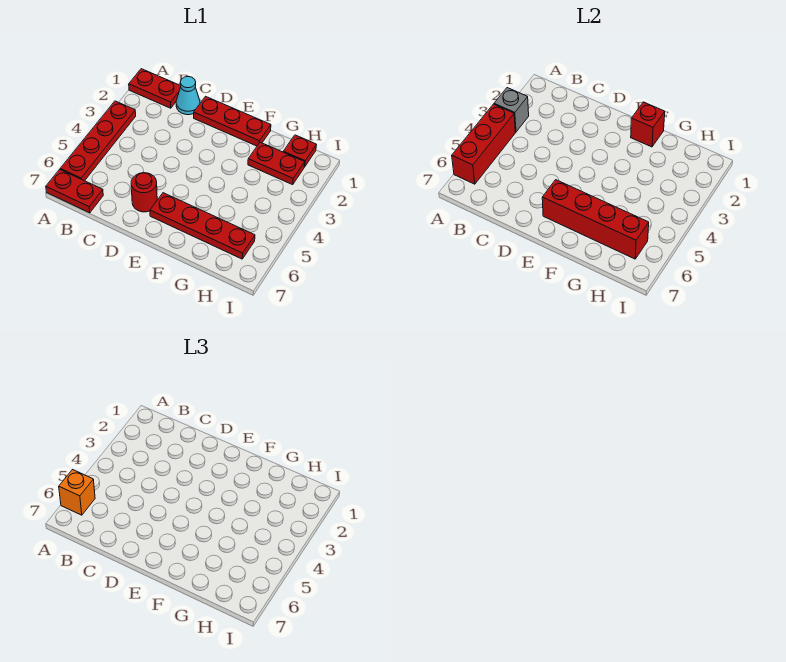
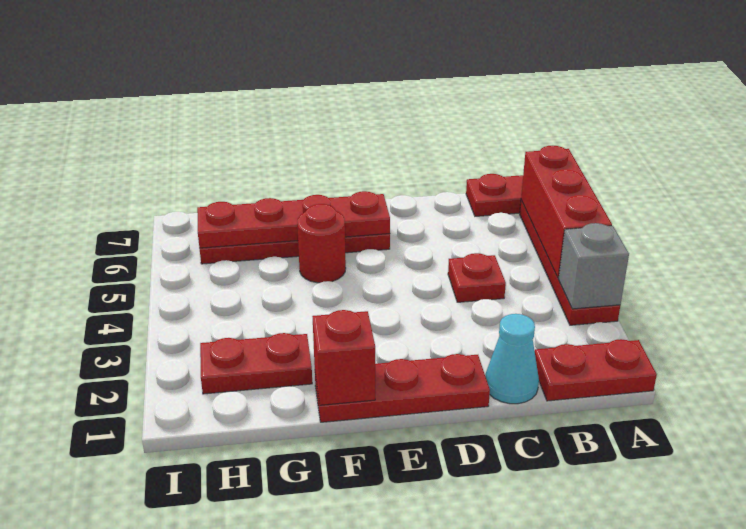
orange 1x1 brick [59,470,95,515] -> none
red 1x1 round brick [131,173,157,212] -> red 1x1 round brick moved to [297,204,346,283]
red 1x4 brick [542,180,649,259] -> red 1x4 plate [197,191,390,248]
red 1x1 plate [283,135,316,167] -> red 1x1 plate moved to [448,253,506,302]

